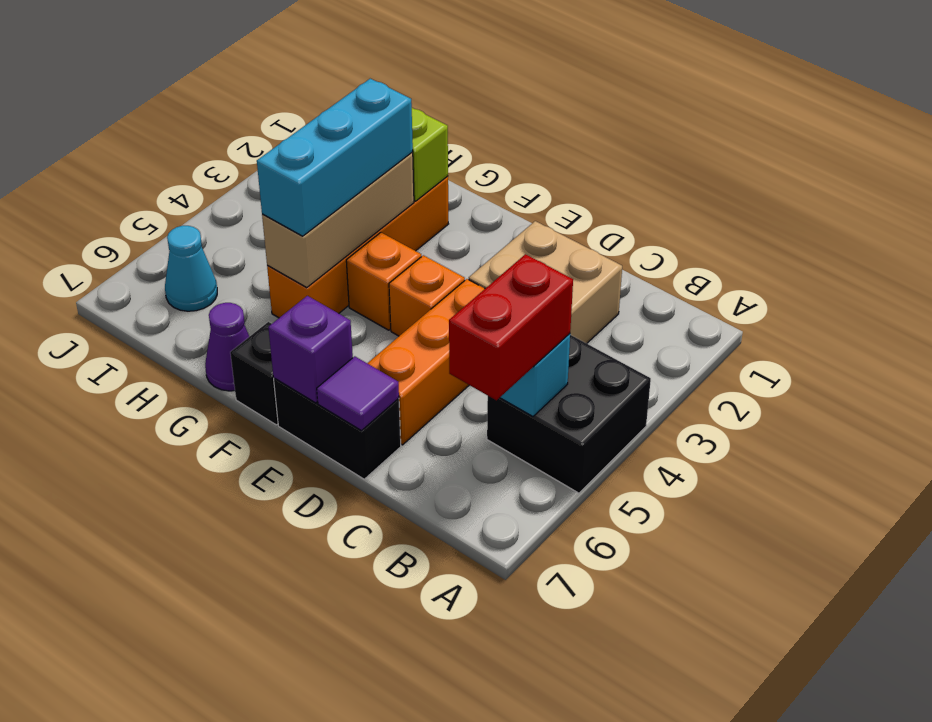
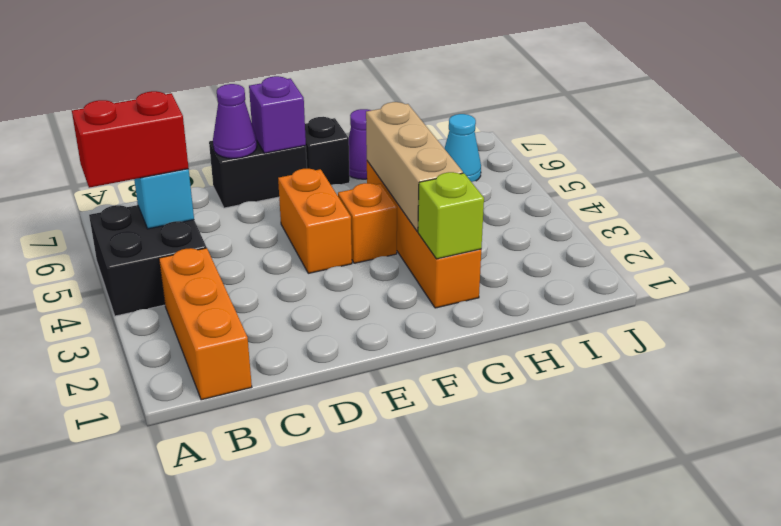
red 1x2 brick [449,254,573,400] -> red 1x2 brick turned to [72,91,189,188]
tan 2x2 brick [469,221,622,343] -> none
orange 1x3 brick [367,279,485,445] -> orange 1x3 brick moved to [159,248,252,400]
purple 1x1 tile [317,356,399,431] -> purple 1x1 cone [213,84,257,158]
orange 1x1 brick [389,255,465,336] -> orange 1x2 brick [278,169,352,273]
cyan 1x3 brick [257,79,413,236] -> none

